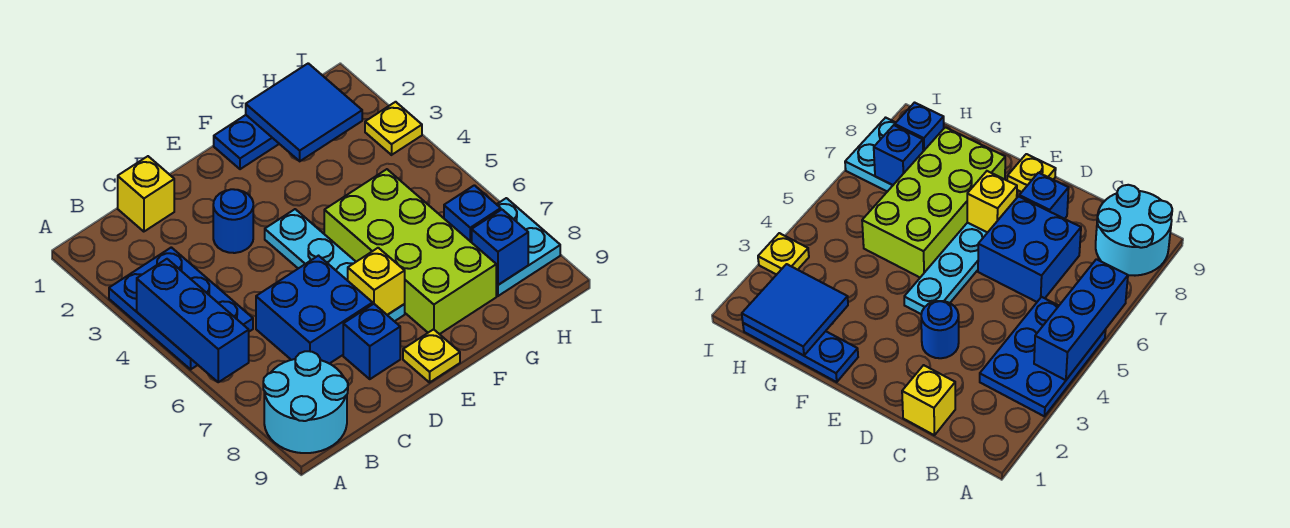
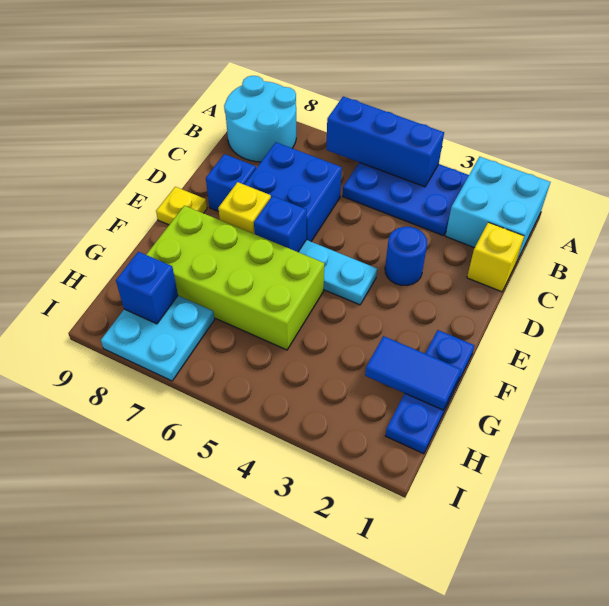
none -> cyan 2x2 brick [446,157,550,262]
blue 2x2 tile [246,63,362,161] -> blue 1x2 tile [365,336,461,410]
blue 1x1 brick [444,185,501,242] -> blue 1x1 brick moved to [254,196,307,252]
yellow 1x1 plate [365,102,422,155] -> none

